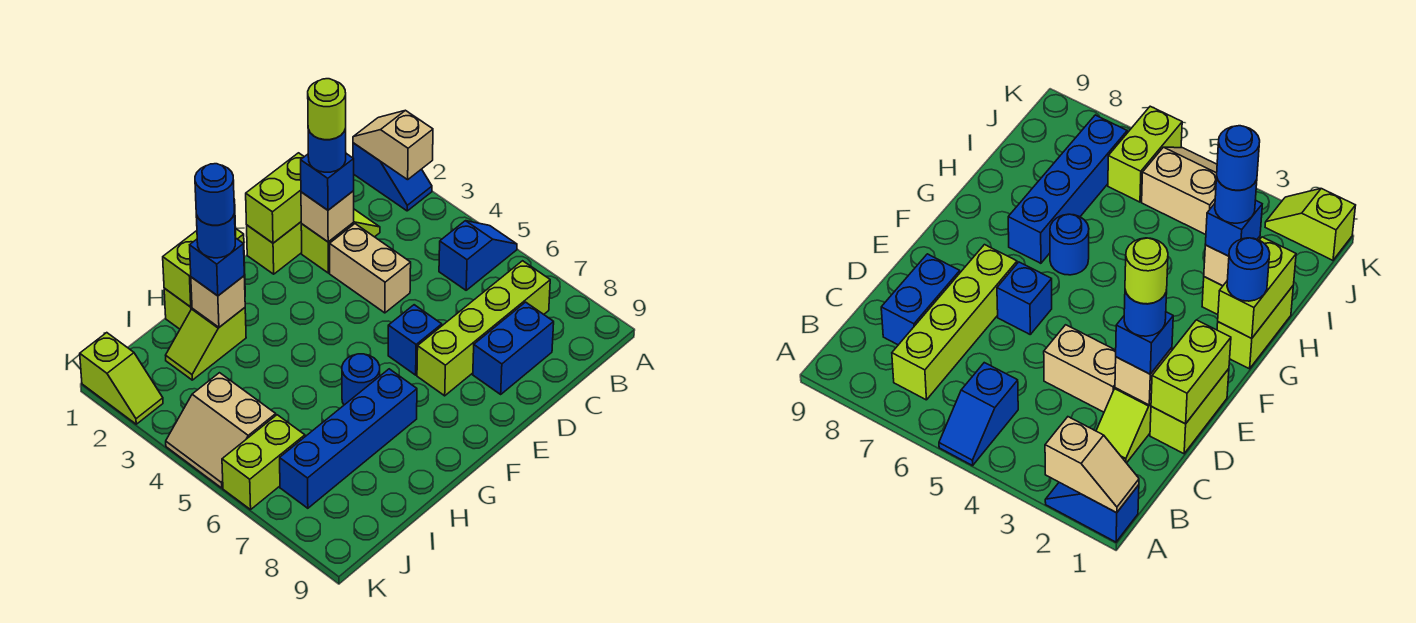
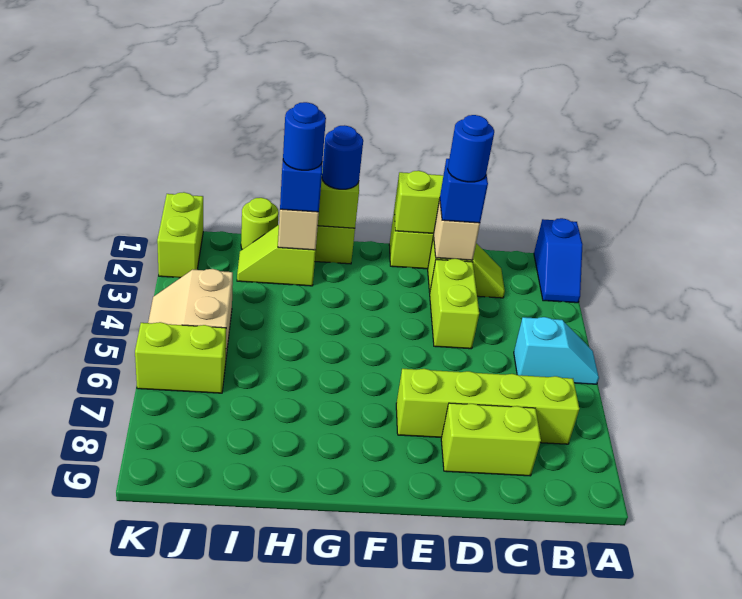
tan 1x2 slope [353,110,433,180] -> none
blue 1x2 slope [439,221,517,290] -> cyan 1x2 slope [514,317,599,384]
blue 1x2 brick [473,302,554,394] -> lime 1x2 brick [441,403,541,476]
lime 1x1 round brick [308,79,346,140] -> lime 1x1 round brick moved to [241,198,279,250]
tan 1x2 brick [330,224,411,313] -> lime 1x2 brick [430,259,479,349]
blue 1x1 brick [388,305,442,375] -> none
blue 1x1 round brick [342,354,380,405] -> none
blue 1x4 brick [280,369,417,508] -> none
blue 1x1 round brick [195,164,234,225] -> none
lime 1x2 slope [80,333,163,424] -> lime 1x2 brick [157,192,203,278]

